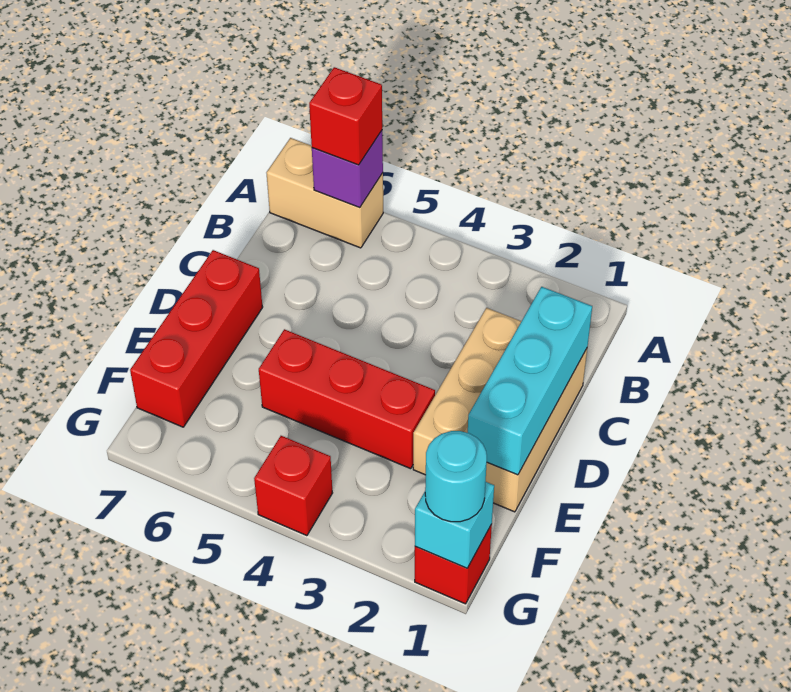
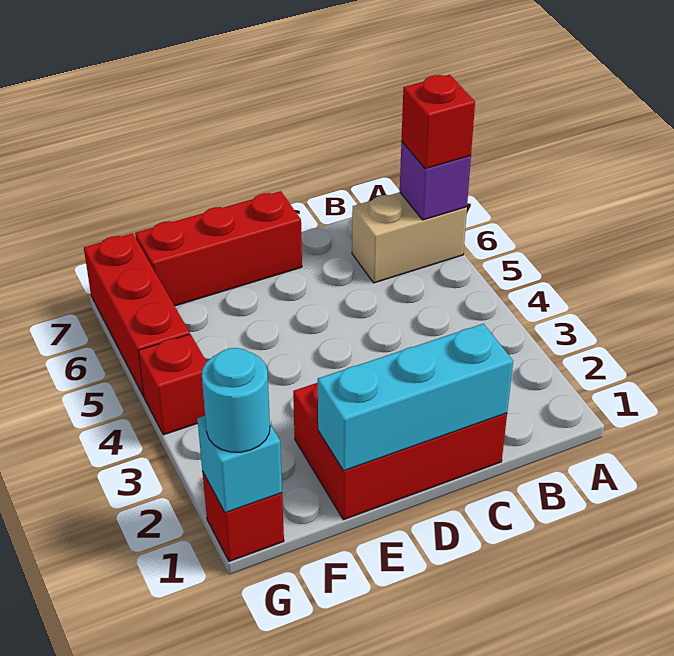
tan 1x2 brick [267,138,383,248] -> tan 1x2 brick turned to [352,192,467,283]
tan 2x3 brick [413,308,587,512] -> red 2x3 brick [293,383,507,520]
red 1x3 brick [259,329,435,469] -> red 1x3 brick moved to [84,233,190,396]

